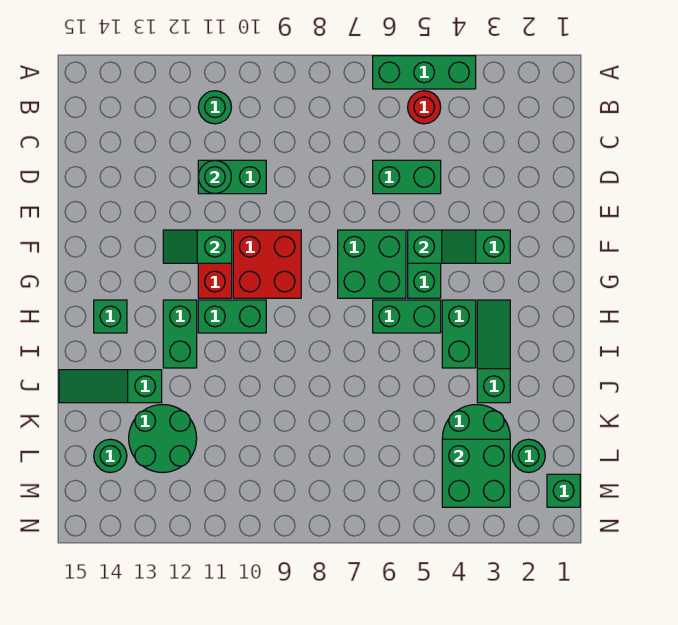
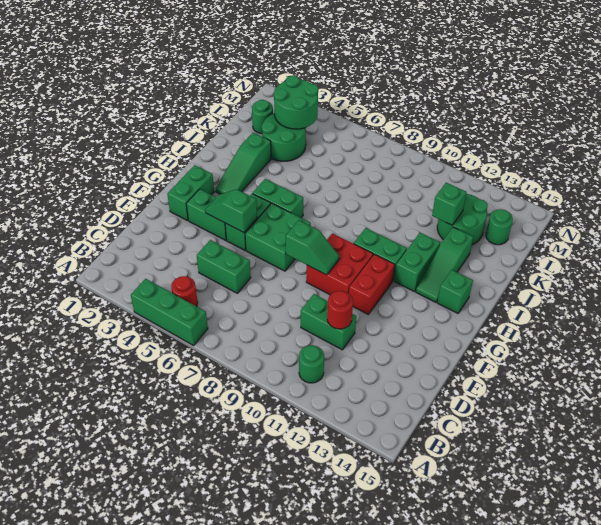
green 1x1 round brick [198,160,231,194] -> red 1x1 round brick [327,291,353,329]
green 1x2 slope [163,230,232,263] -> green 1x2 slope moved to [286,220,339,275]
green 1x2 brick [442,300,476,368] -> green 1x2 brick moved to [167,165,214,221]
green 1x3 slope [59,370,162,403] -> green 1x3 slope turned to [416,227,473,302]
green 2x2 brick [442,439,510,507] -> green 2x2 round brick [274,75,319,129]
green 1x1 brick [547,474,580,507] -> green 1x1 brick moved to [432,183,467,225]

